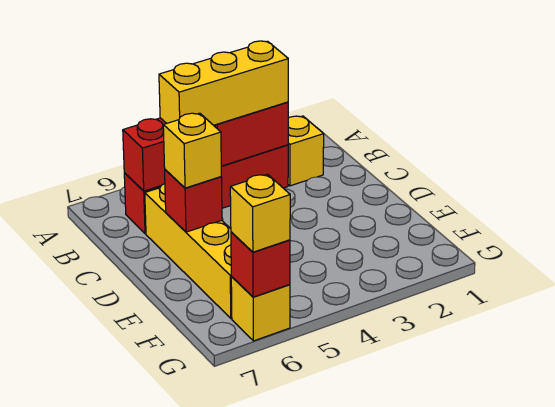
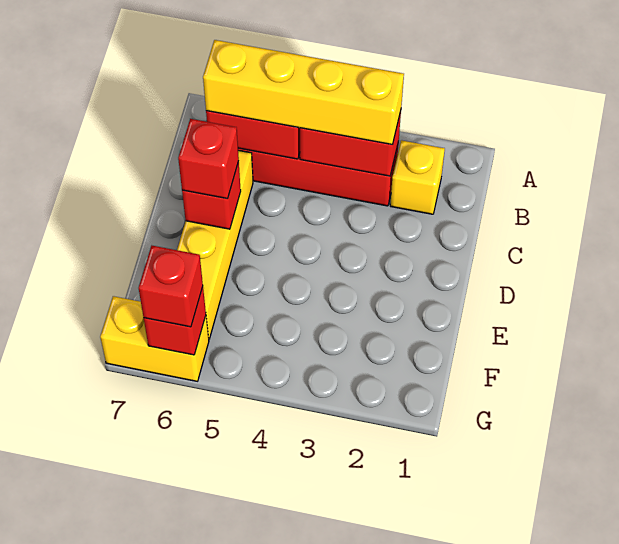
yellow 1x3 brick [159,41,288,125] -> yellow 1x4 brick [203,40,404,145]
yellow 1x1 brick [163,113,221,188] -> red 1x1 brick [178,119,239,199]
yellow 1x1 brick [231,277,290,341] -> yellow 1x2 brick [100,296,209,381]
yellow 1x1 brick [230,174,290,252] -> red 1x1 brick [139,246,203,327]

